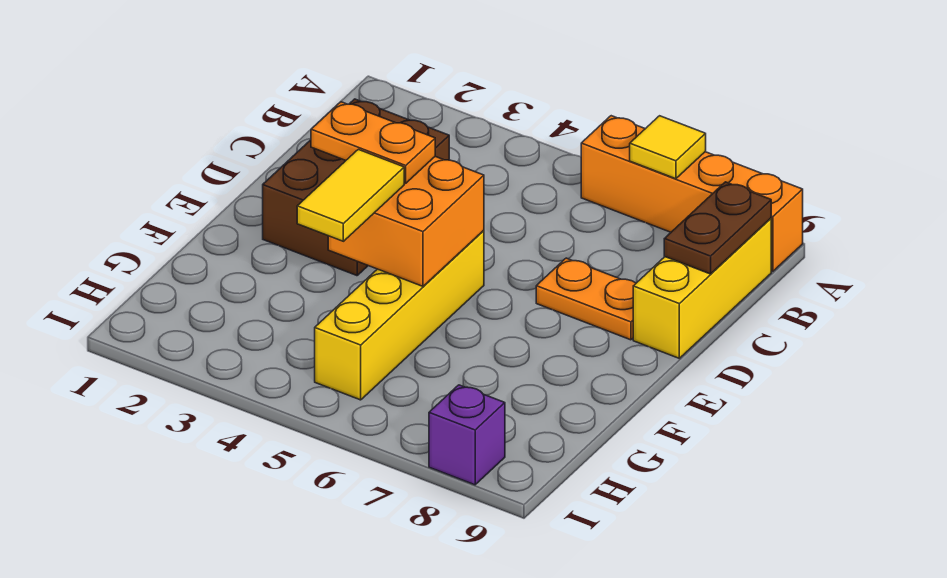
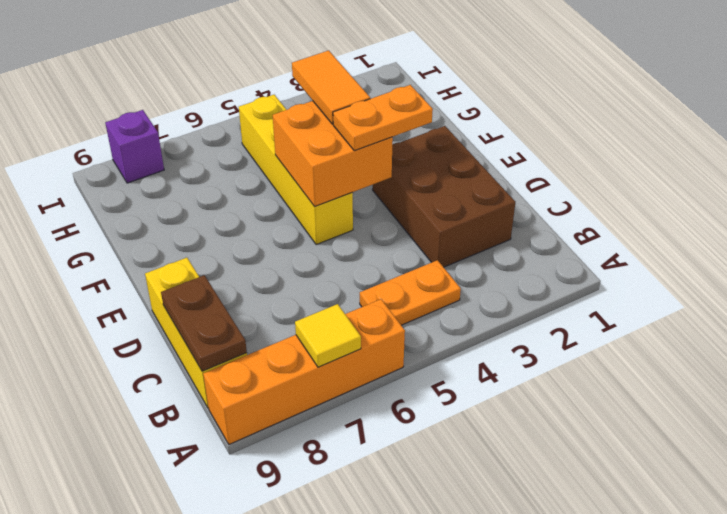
orange 1x2 plate [536,258,636,340] -> orange 1x2 plate moved to [360,260,461,325]
yellow 1x2 tile [297,149,404,241] -> orange 1x2 tile [292,50,370,124]

